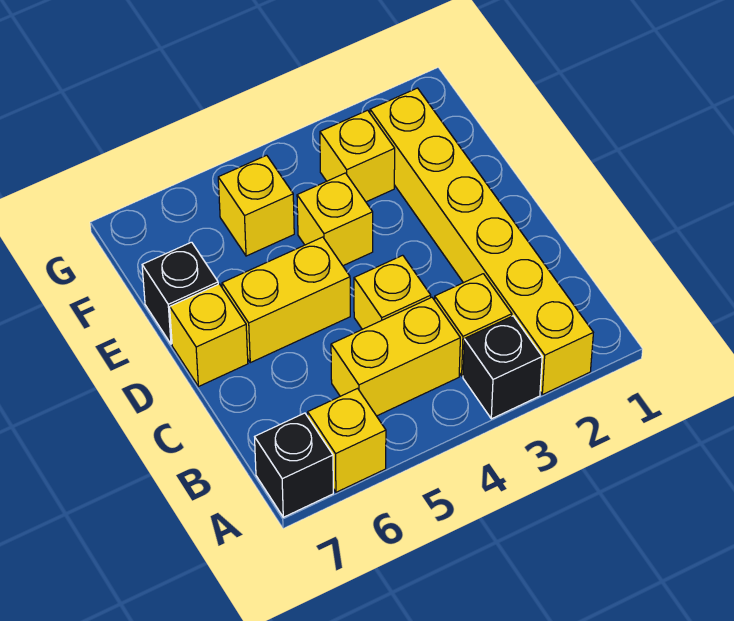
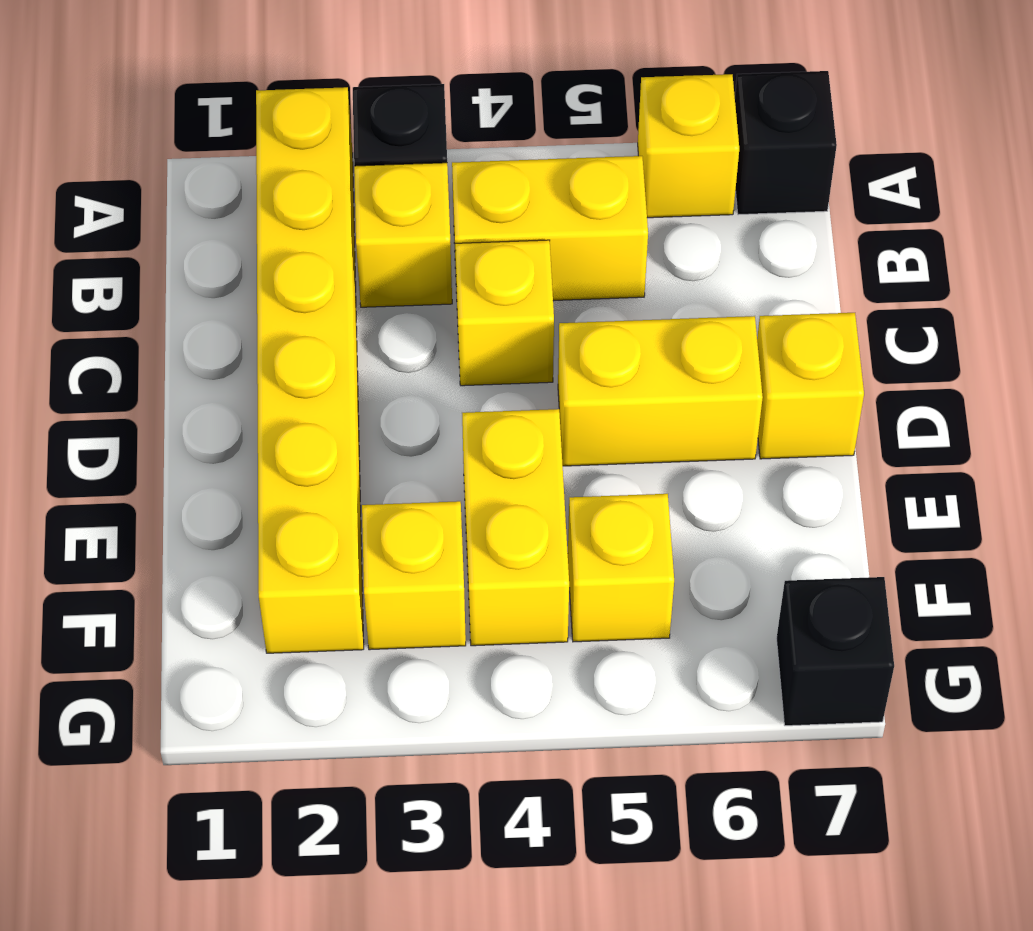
yellow 1x1 brick [297,173,373,266] -> yellow 1x2 brick [462,409,569,646]
black 1x1 brick [142,242,218,344] -> black 1x1 brick moved to [776,577,894,726]

